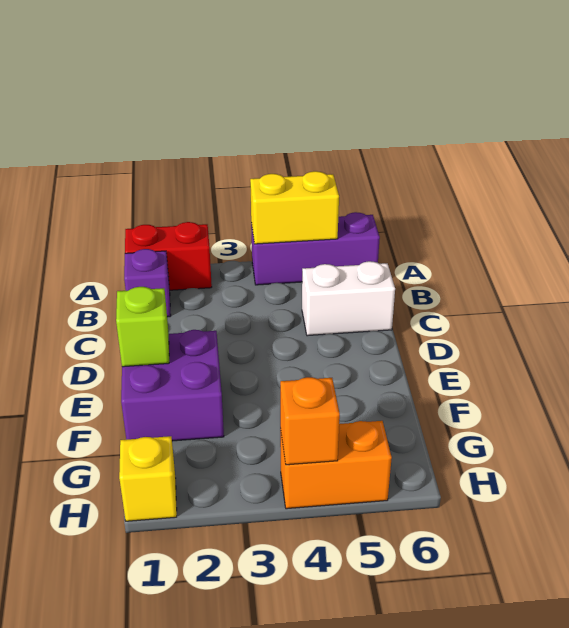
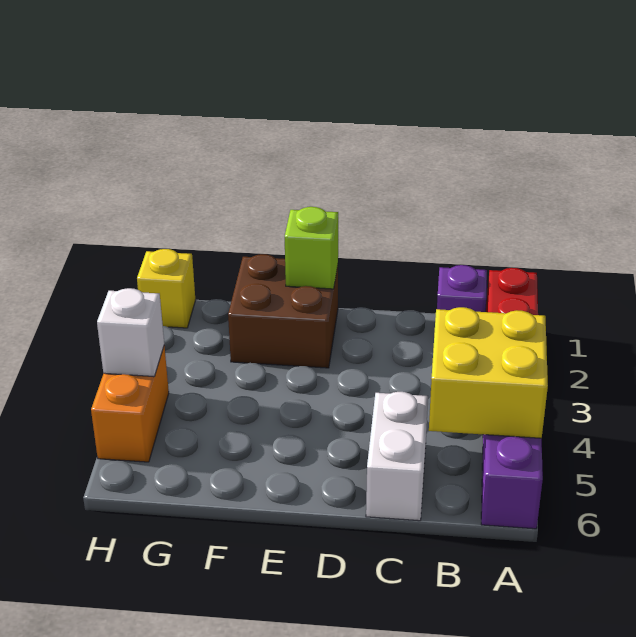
yellow 1x2 brick [250,171,339,244] -> yellow 2x2 brick [429,307,548,438]
purple 2x2 brick [121,330,224,441] -> brown 2x2 brick [228,254,338,368]
orange 1x1 brick [280,377,340,465] -> white 1x1 brick [97,288,164,377]

